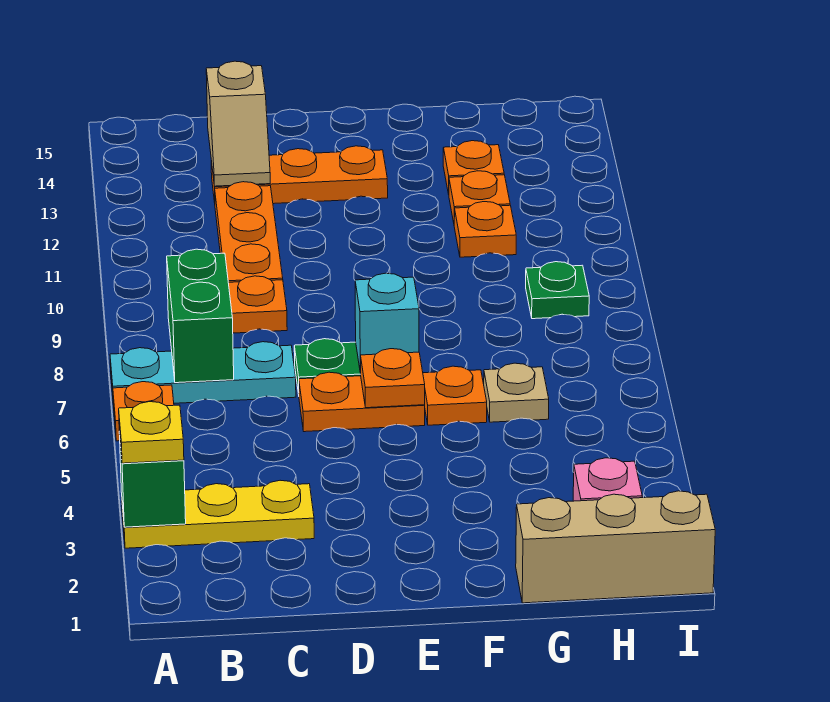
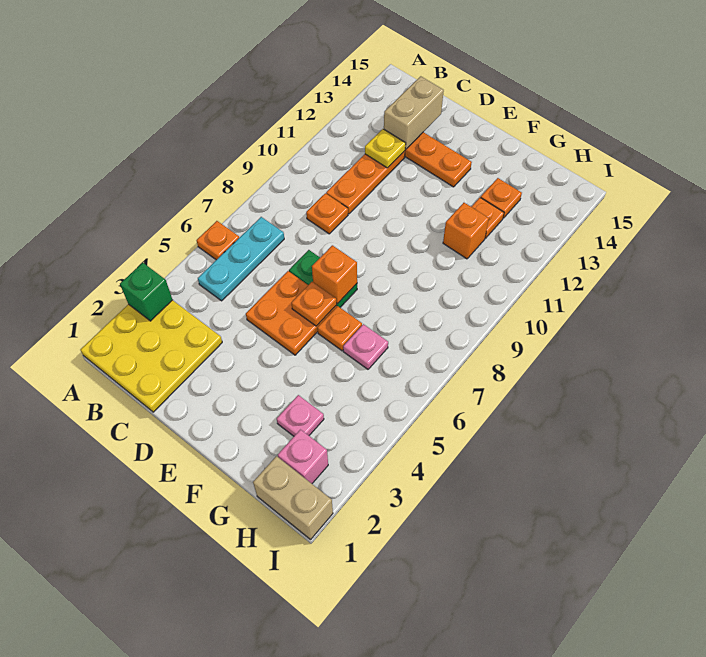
yellow 1x3 plate [122,480,314,548] -> yellow 3x3 plate [80,300,222,412]
yellow 1x1 plate [119,402,184,463] -> yellow 1x1 plate moved to [365,129,406,168]
cyan 1x3 plate [110,342,296,403] -> cyan 1x3 plate turned to [198,217,284,301]
green 1x2 brick [167,249,234,383] -> none
tan 1x2 slope [206,61,270,186] -> tan 1x2 brick [384,76,444,149]
orange 1x2 plate [299,372,425,432] -> orange 2x2 plate [246,271,337,355]
cyan 1x1 brick [355,273,419,373] -> orange 1x1 brick [312,245,357,304]
tan 1x3 brick [516,491,715,603] -> tan 1x2 brick [253,456,333,539]
none -> pink 1x1 plate [277,395,324,436]
tan 1x1 plate [484,363,549,422] -> pink 1x1 plate [343,324,388,369]
orange 1x1 plate [454,202,516,257] -> orange 1x1 brick [443,203,489,259]
green 1x1 plate [526,262,589,319] -> none

